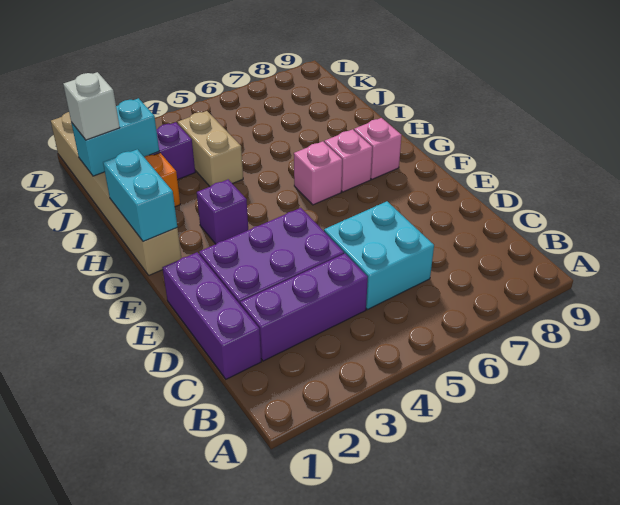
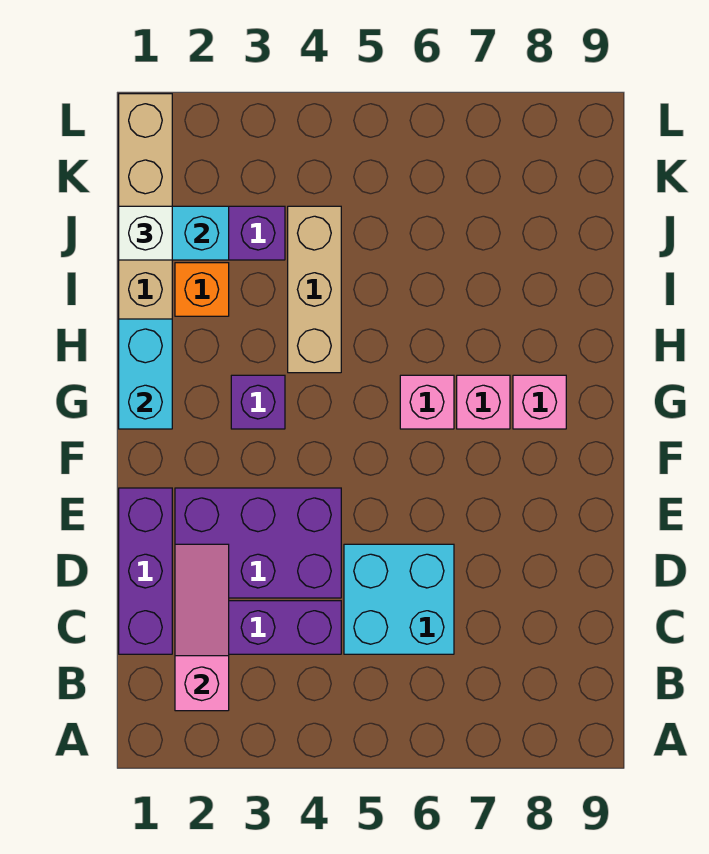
none -> pink 1x3 slope [175,544,229,711]
tan 1x2 brick [178,111,243,186] -> tan 1x3 brick [288,206,341,373]

